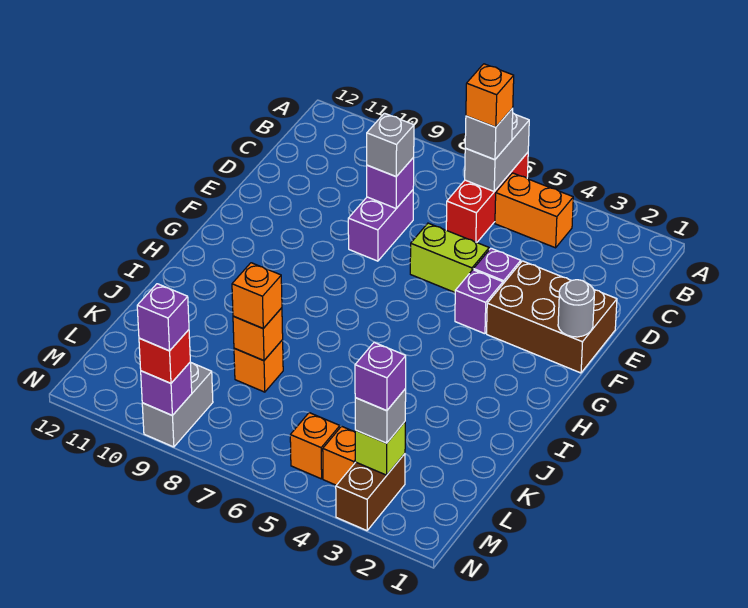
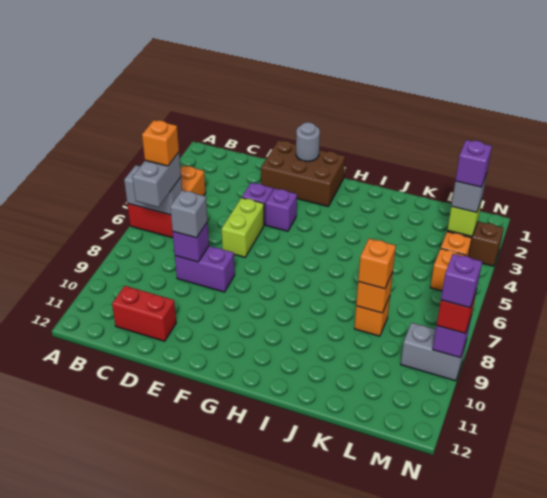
grey 1x1 brick [465,108,513,160] -> grey 1x2 brick [133,152,181,207]
none -> red 1x2 brick [112,286,176,341]
brown 2x3 brick [487,261,617,373] -> brown 2x3 brick turned to [261,140,345,206]

